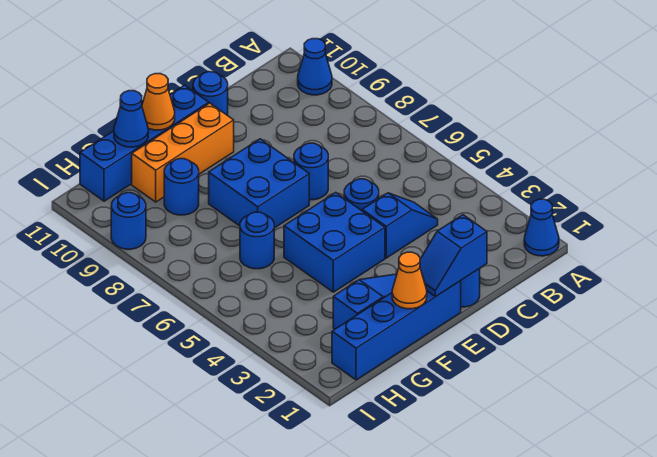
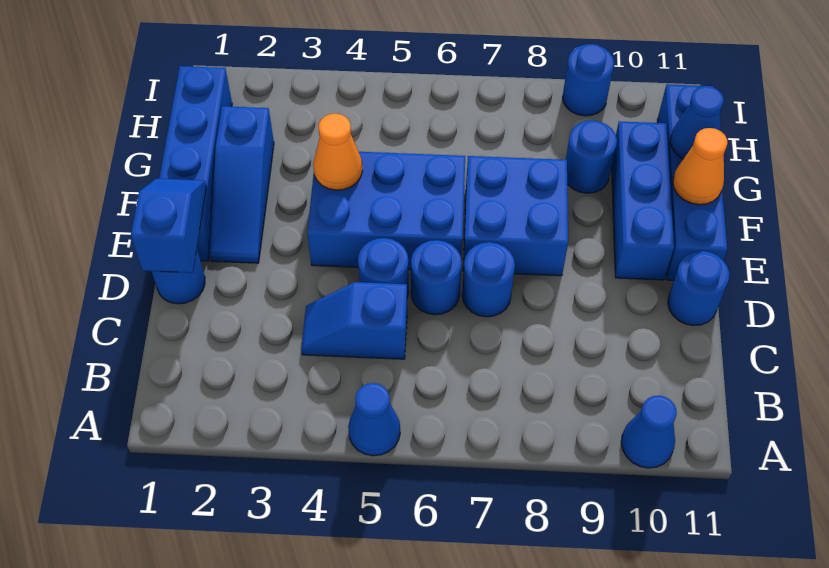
blue 1x1 cone [524,199,559,256] -> blue 1x1 cone moved to [348,383,400,456]
blue 1x2 slope [362,193,438,258] -> blue 1x2 slope turned to [301,282,407,359]
blue 2x2 brick [284,193,385,292] -> blue 2x3 brick [307,152,465,270]
orange 1x3 brick [132,103,234,202] -> blue 1x3 brick [612,121,674,280]
orange 1x1 cone [392,252,427,309] -> orange 1x1 cone moved to [313,113,363,190]
blue 1x1 round brick [240,212,274,269] -> blue 1x1 round brick moved to [411,240,462,315]

